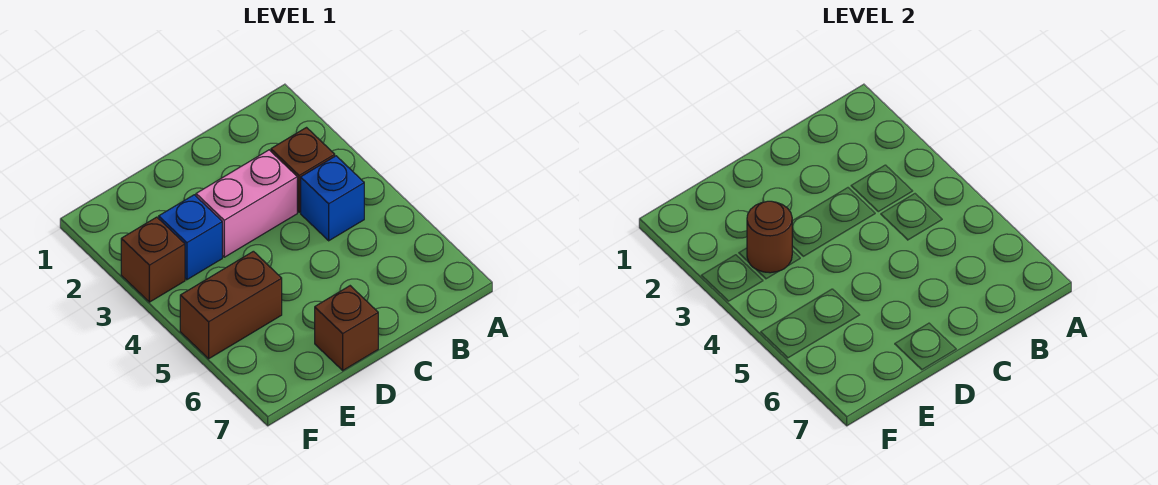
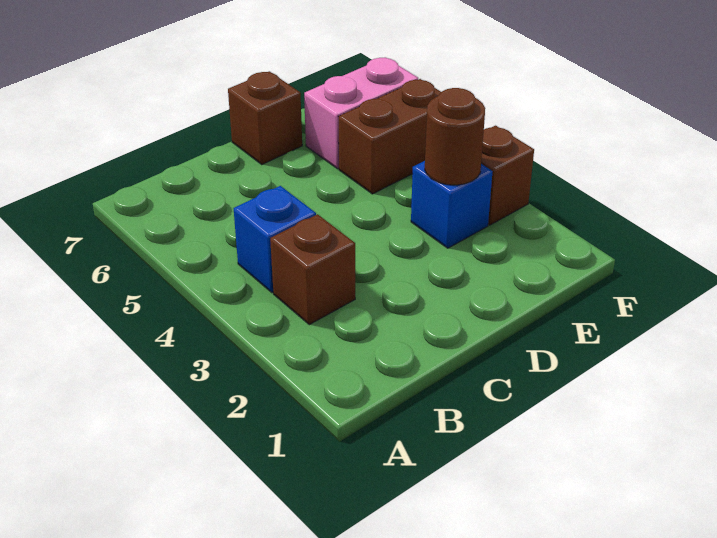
pink 1x2 brick [196,150,297,257] -> pink 1x2 brick moved to [304,57,418,169]

